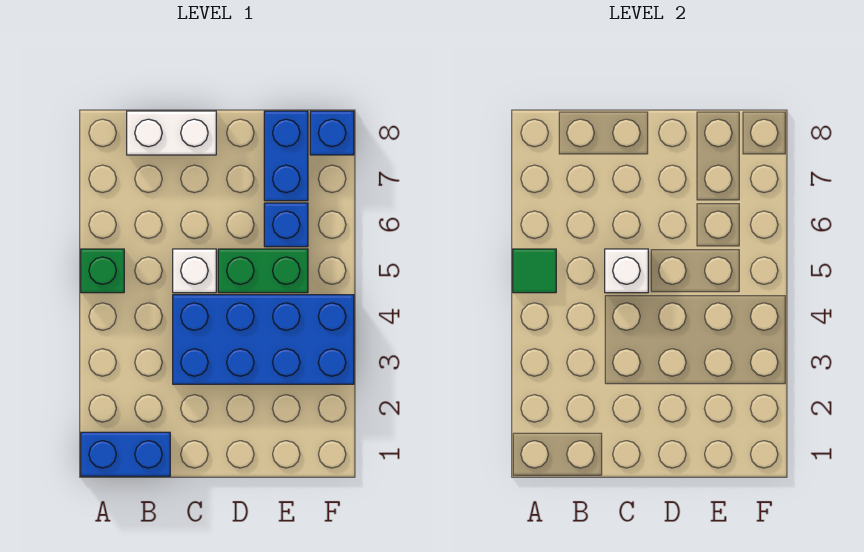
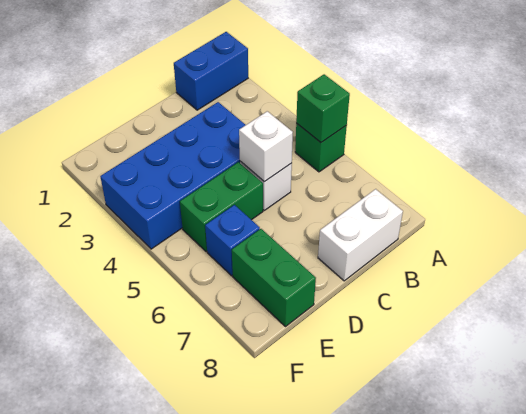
green 1x1 tile [513,249,556,293] -> green 1x1 brick [296,74,350,142]
blue 1x2 brick [264,111,308,201] -> green 1x2 brick [232,229,316,327]
blue 1x1 brick [310,111,354,155] -> none

